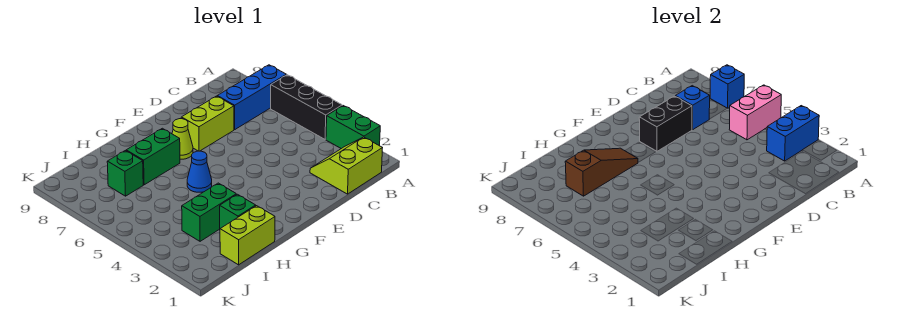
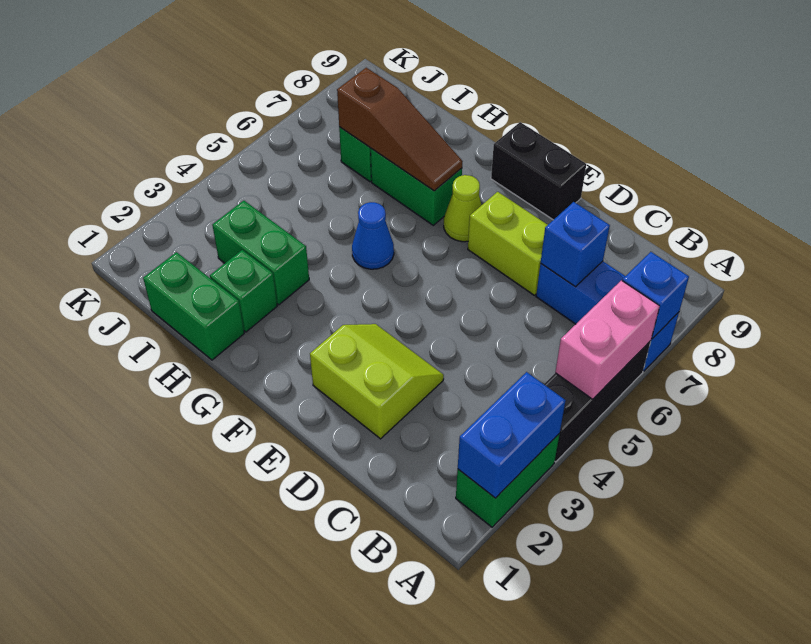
blue 1x2 brick [767,106,819,161] -> blue 1x2 brick turned to [458,372,566,498]
pink 1x2 brick [729,85,781,140] -> pink 1x2 brick turned to [555,280,660,399]
lime 2x2 slope [310,137,382,194] -> lime 2x2 slope moved to [310,324,444,439]
black 1x2 brick [639,96,692,151] -> black 1x2 brick moved to [491,122,586,220]
lime 1x2 brick [220,206,275,265] -> green 1x2 brick [143,252,244,360]

